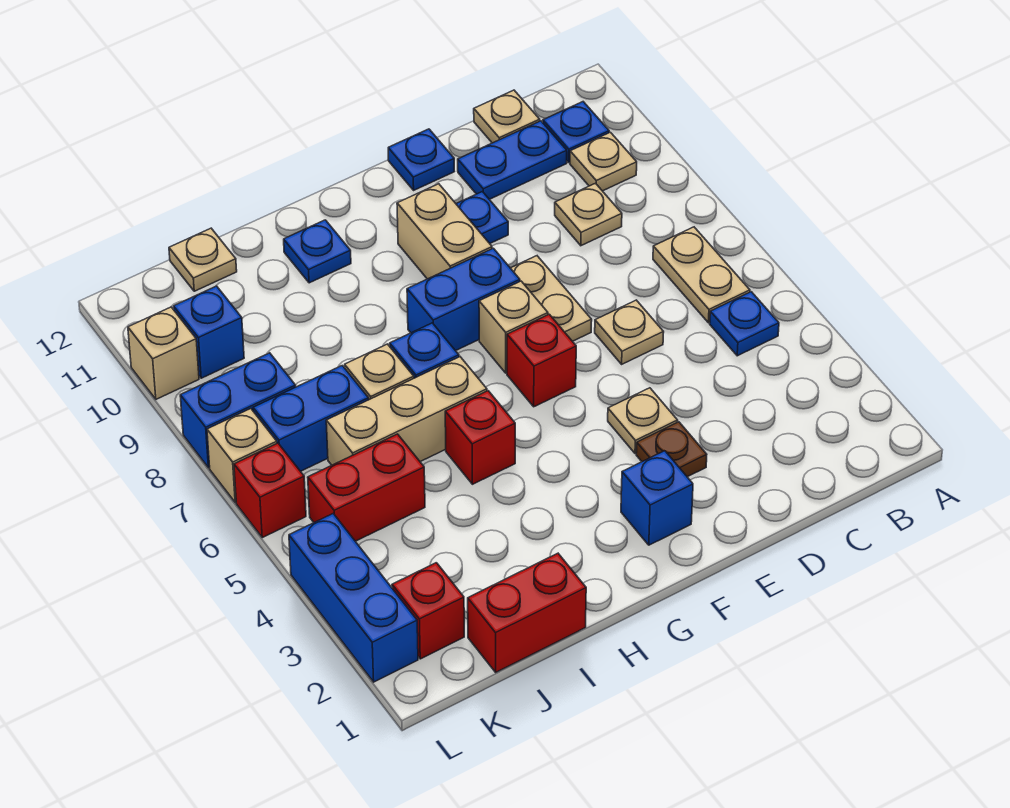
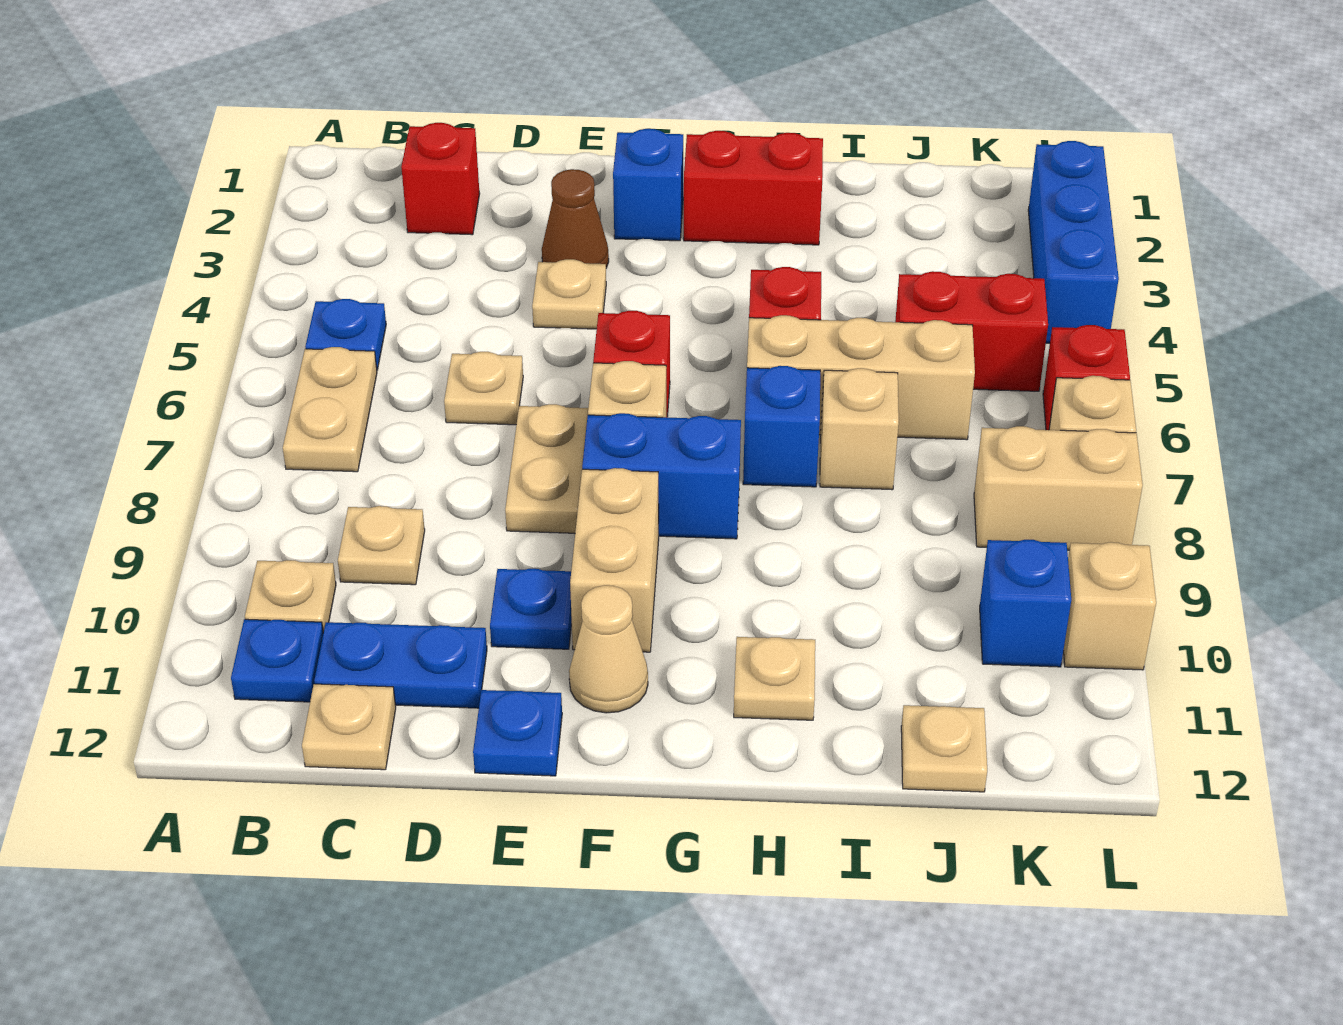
brown 1x1 plate [636,422,707,477] -> brown 1x1 cone [542,169,609,268]
none -> tan 1x1 cone [569,585,648,713]
blue 1x1 plate [284,220,351,283] -> tan 1x1 plate [734,637,815,720]
red 1x2 brick [468,553,586,672] -> red 1x2 brick moved to [684,131,823,245]
blue 1x2 brick [253,366,369,471] -> none
red 1x1 brick [392,563,464,659] -> red 1x1 brick moved to [401,123,480,235]
blue 1x2 brick [180,353,296,468] -> tan 1x2 brick [974,426,1143,550]

